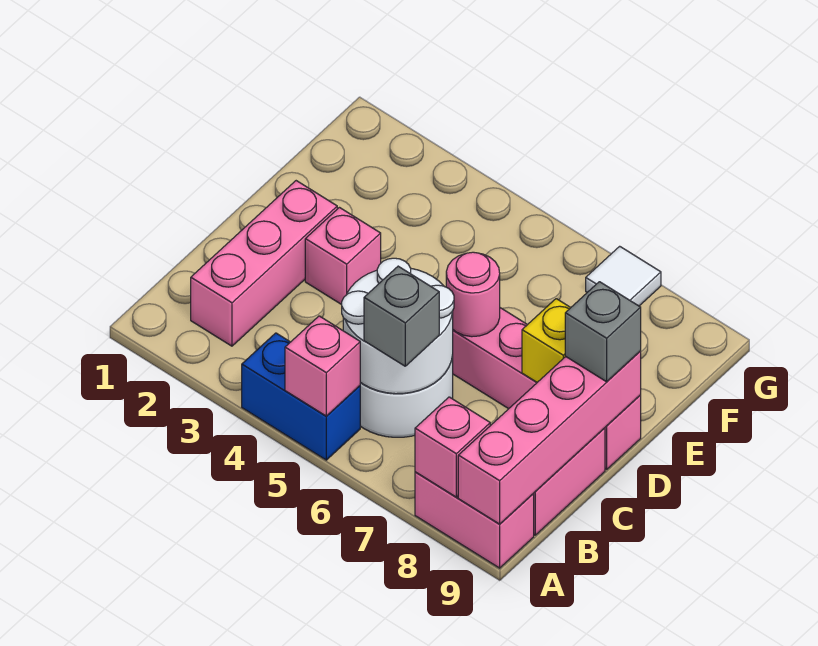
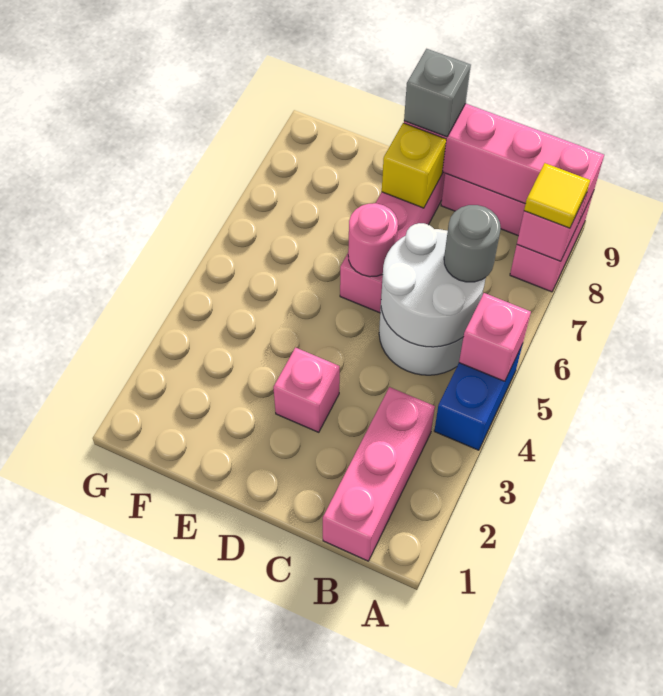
none -> yellow 1x1 tile [524,163,590,228]
pink 1x3 brick [191,181,337,346] -> pink 1x3 brick turned to [323,387,435,561]
grey 1x1 brick [364,266,439,366] -> grey 1x1 round brick [444,205,501,282]
white 1x1 tile [586,246,661,306] -> none

